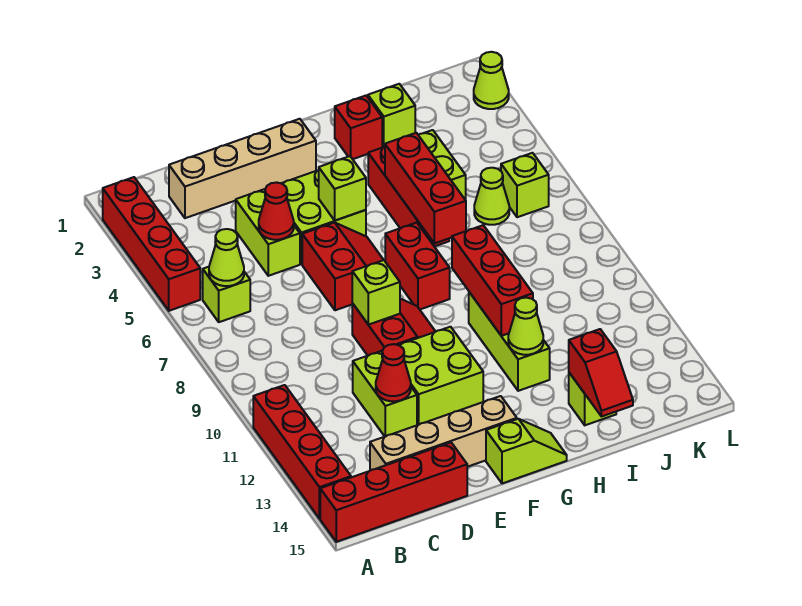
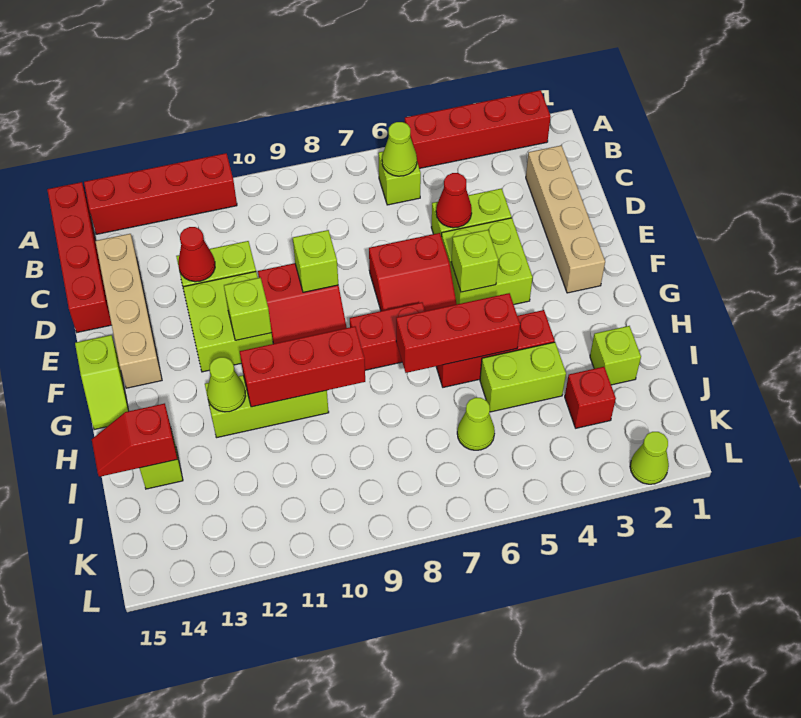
red 1x1 brick [335,96,382,159] -> red 1x1 brick moved to [565,367,616,428]
lime 1x1 brick [501,153,549,217] -> lime 1x1 brick moved to [224,278,272,340]

